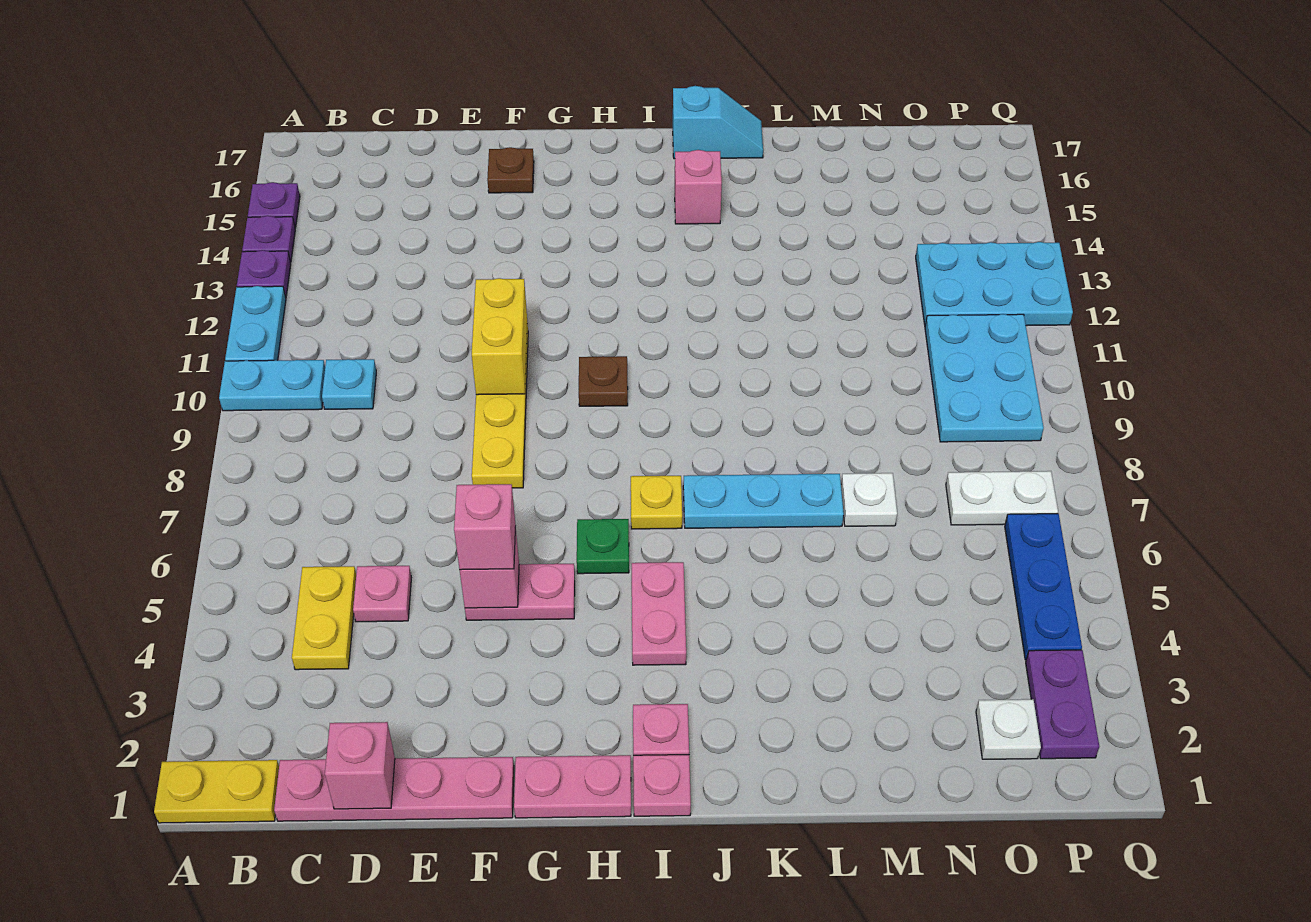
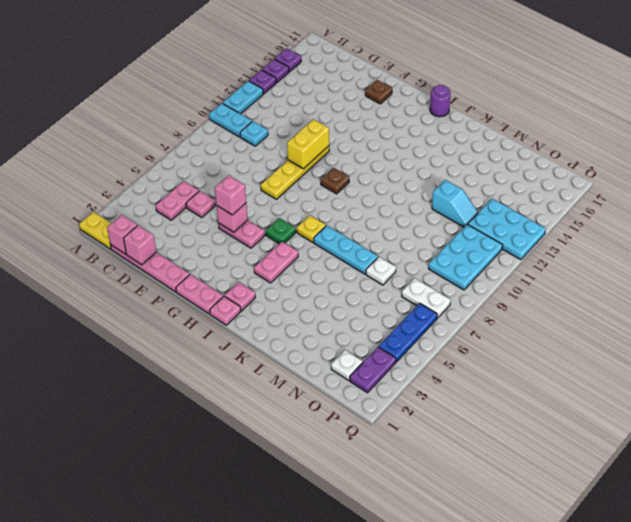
yellow 1x2 plate [292,566,356,670] -> pink 1x2 plate [156,181,199,220]
none -> purple 1x1 round brick [430,85,451,117]
pink 1x1 brick [675,150,722,224] -> pink 1x1 brick moved to [107,215,137,254]
cyan 1x2 slope [673,86,763,159] -> cyan 1x2 slope moved to [432,180,478,227]

